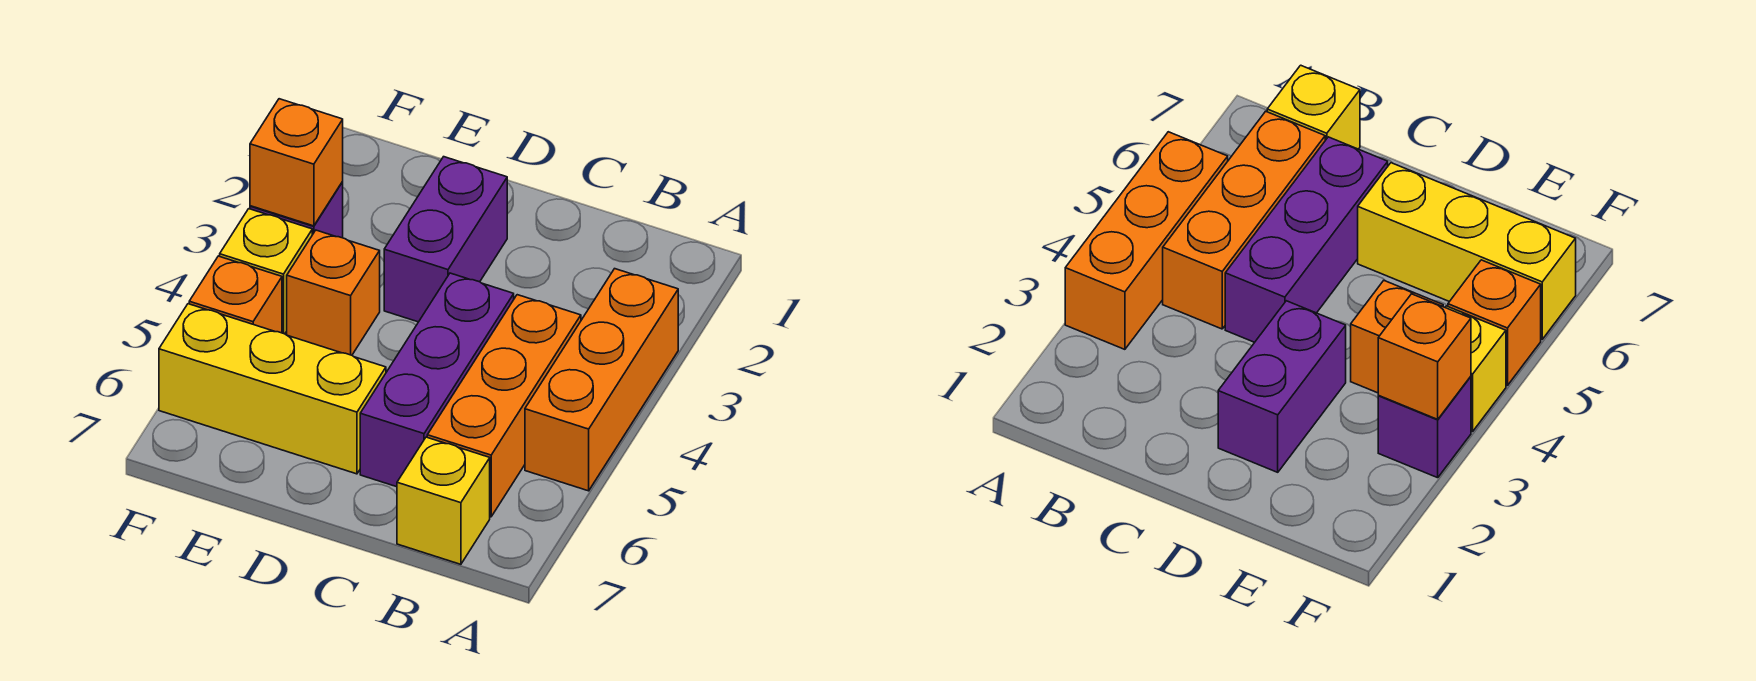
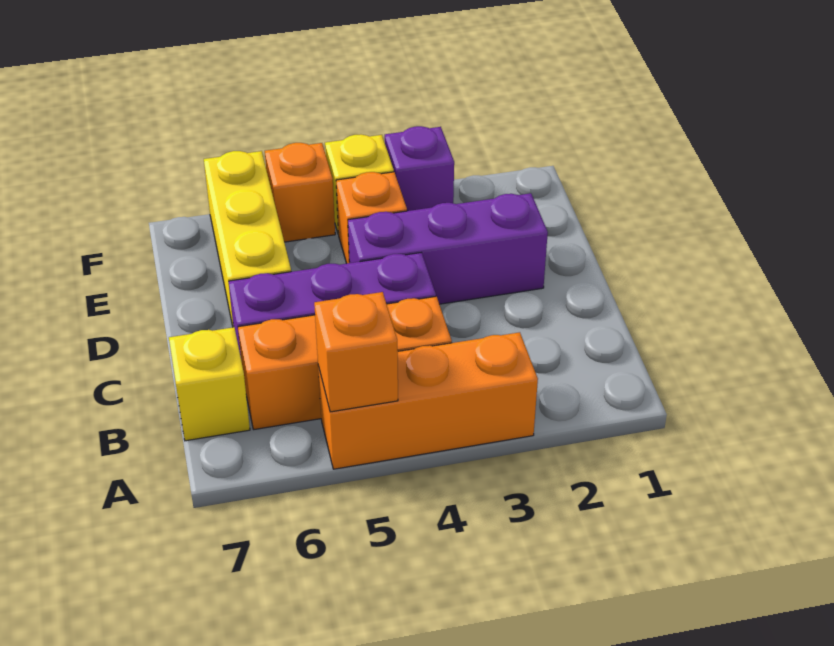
purple 1x2 brick [384,157,507,322] -> purple 1x3 brick [348,193,548,304]
orange 1x1 brick [250,99,343,226] -> orange 1x1 brick moved to [314,292,398,412]

